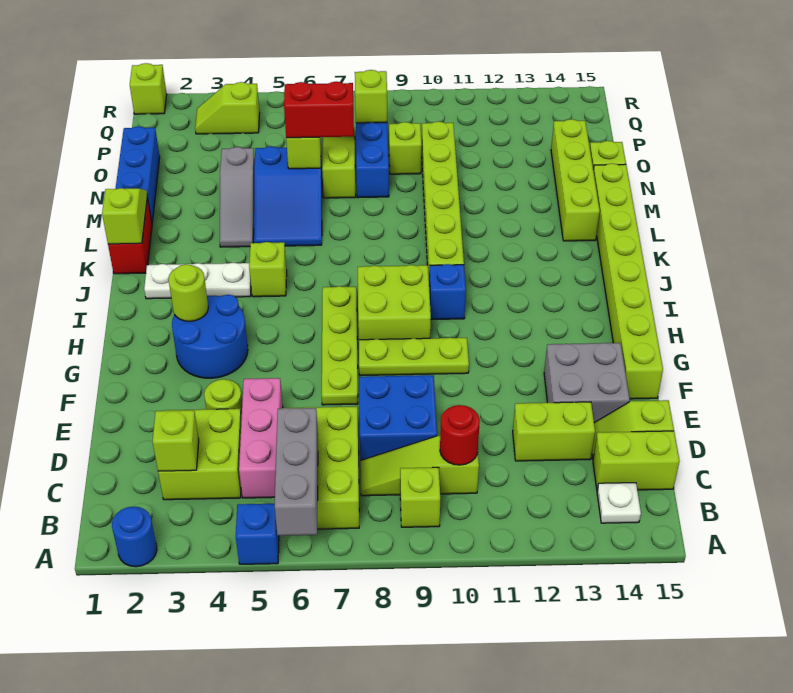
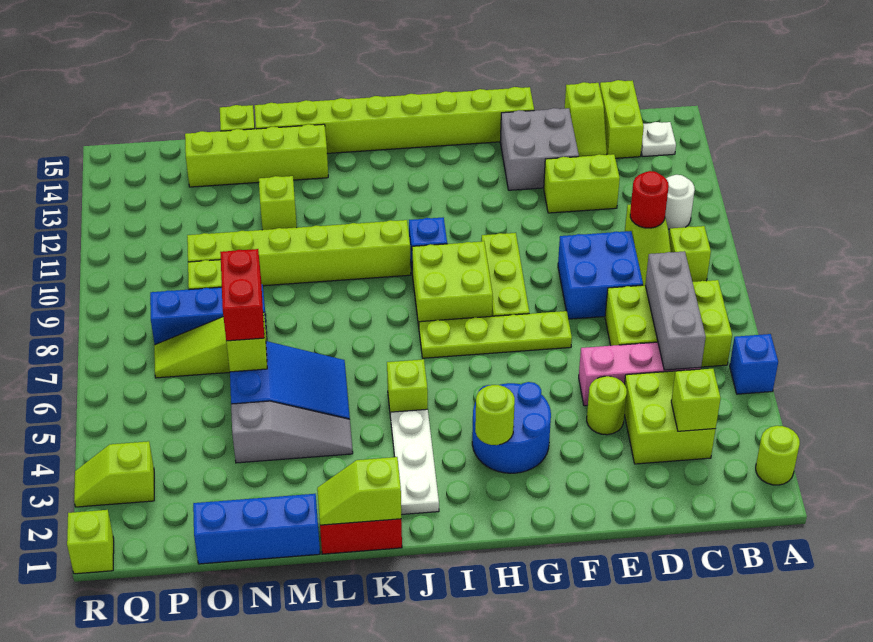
blue 1x1 round brick [112,507,157,567] -> lime 1x1 round brick [756,426,800,485]
grey 1x3 brick [275,408,318,536] -> grey 1x3 brick turned to [645,251,706,370]
none -> white 1x1 round brick [665,175,695,229]
lime 1x2 brick [513,402,595,461] -> lime 1x2 brick turned to [544,154,620,213]
lime 1x1 brick [355,70,387,123] -> lime 1x1 brick moved to [259,176,297,230]
lime 1x2 slope [195,82,260,134] -> lime 1x2 slope turned to [74,441,154,507]

